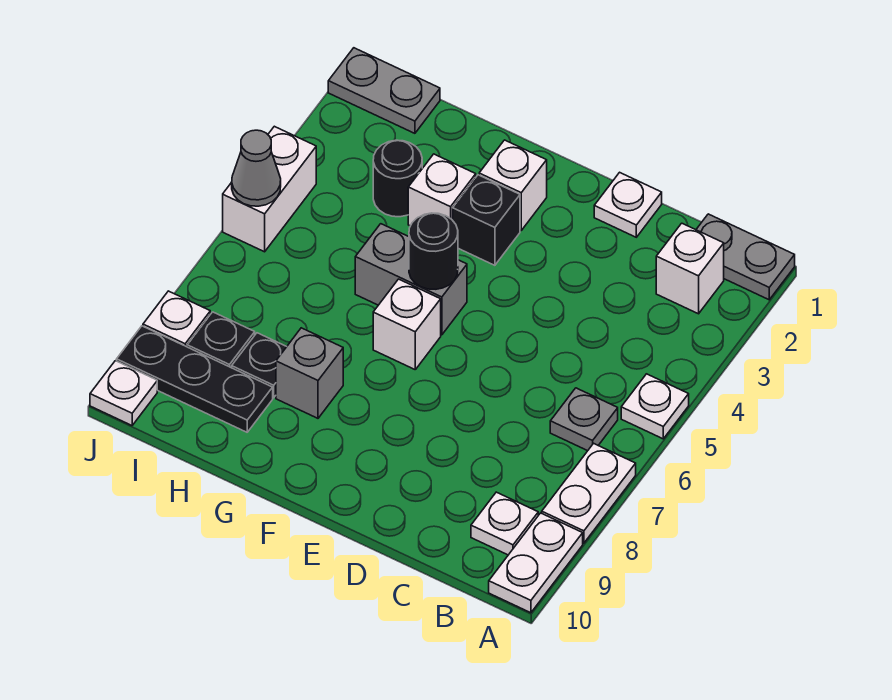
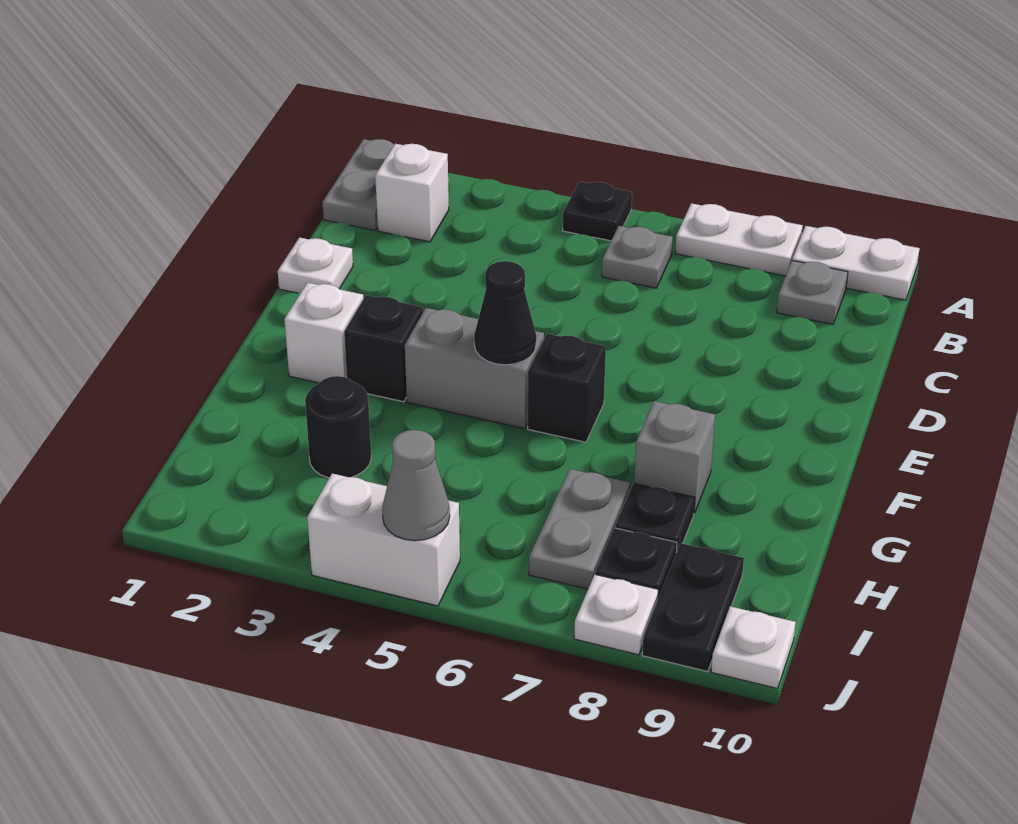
white 1x1 plate [621,374,689,439] -> black 1x1 plate [563,182,632,241]
white 1x1 plate [471,492,538,555] -> grey 1x1 plate [777,261,848,324]
grey 1x2 brick [355,224,467,335] -> grey 1x2 brick turned to [405,308,544,429]
black 1x1 round brick [409,213,458,289] -> black 1x1 cone [474,261,536,365]
white 1x1 brick [373,279,441,369] -> black 1x1 brick [528,334,606,442]
white 1x1 brick [408,154,476,226] -> none
black 1x3 plate [117,326,273,432] -> black 1x2 plate [642,543,744,672]
grey 1x2 plate [328,48,440,133] -> grey 1x2 plate moved to [529,469,630,589]

